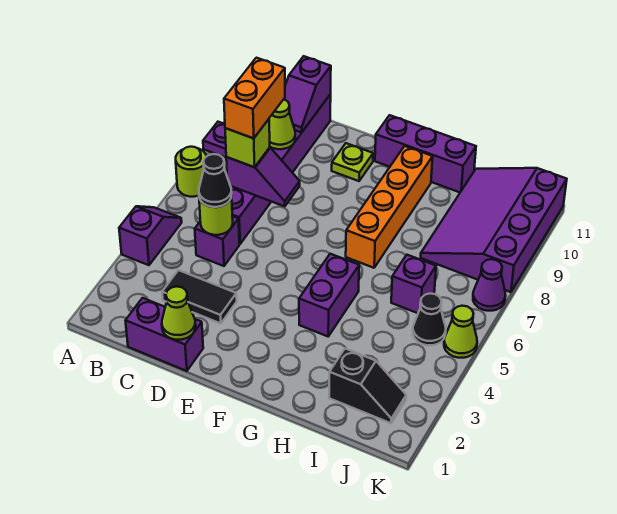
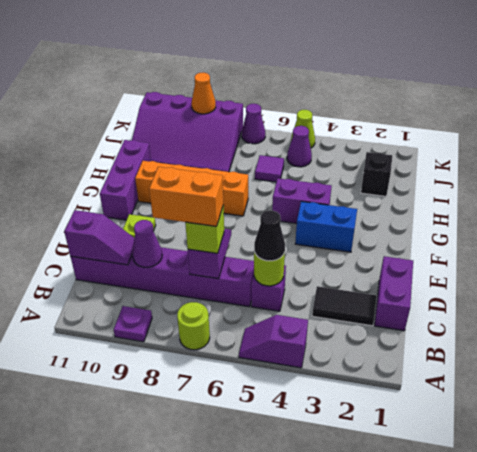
black 1x2 tile [162,270,237,324] -> black 1x2 tile turned to [312,286,377,326]
lime 1x1 cone [269,99,295,149] -> purple 1x1 cone [132,220,162,267]
lime 1x1 cone [162,286,196,340] -> none
none -> blue 1x2 brick [295,201,357,252]
purple 1x1 brick [391,255,436,313] -> purple 1x1 tile [255,155,284,182]
black 1x1 cone [413,293,446,345] -> purple 1x1 cone [287,126,312,167]
none -> orange 1x1 cone [191,72,216,114]

